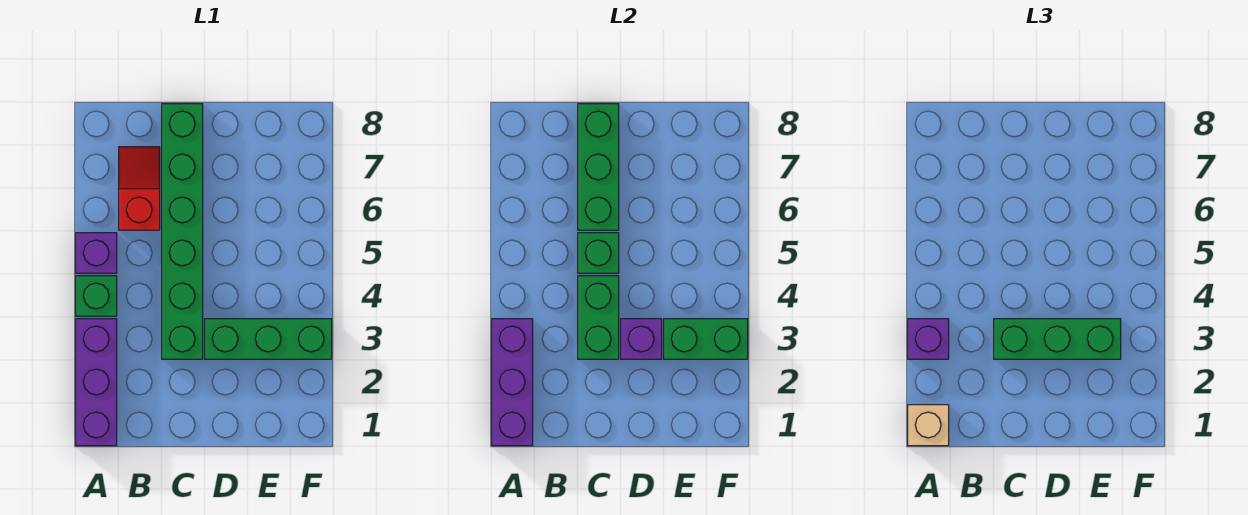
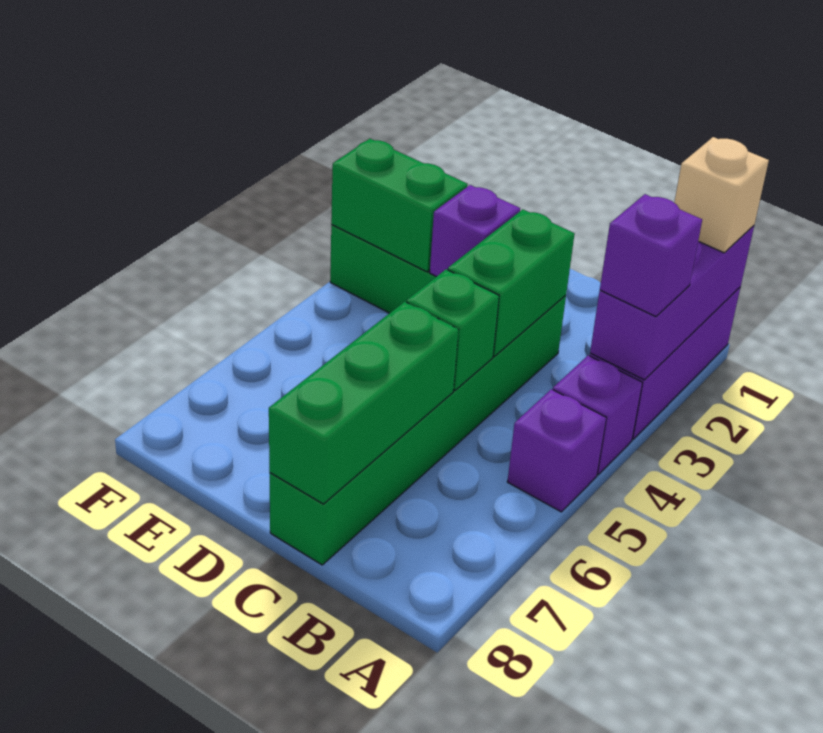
green 1x1 brick [76,276,117,316] -> purple 1x1 brick [553,355,642,474]
red 1x2 slope [119,147,160,230] -> none
green 1x3 brick [994,319,1121,359] -> none

